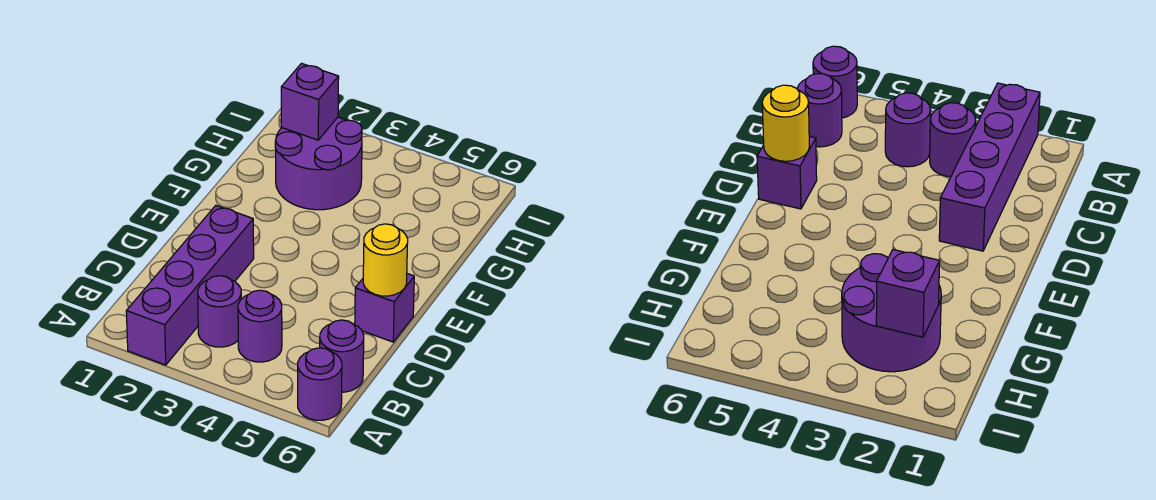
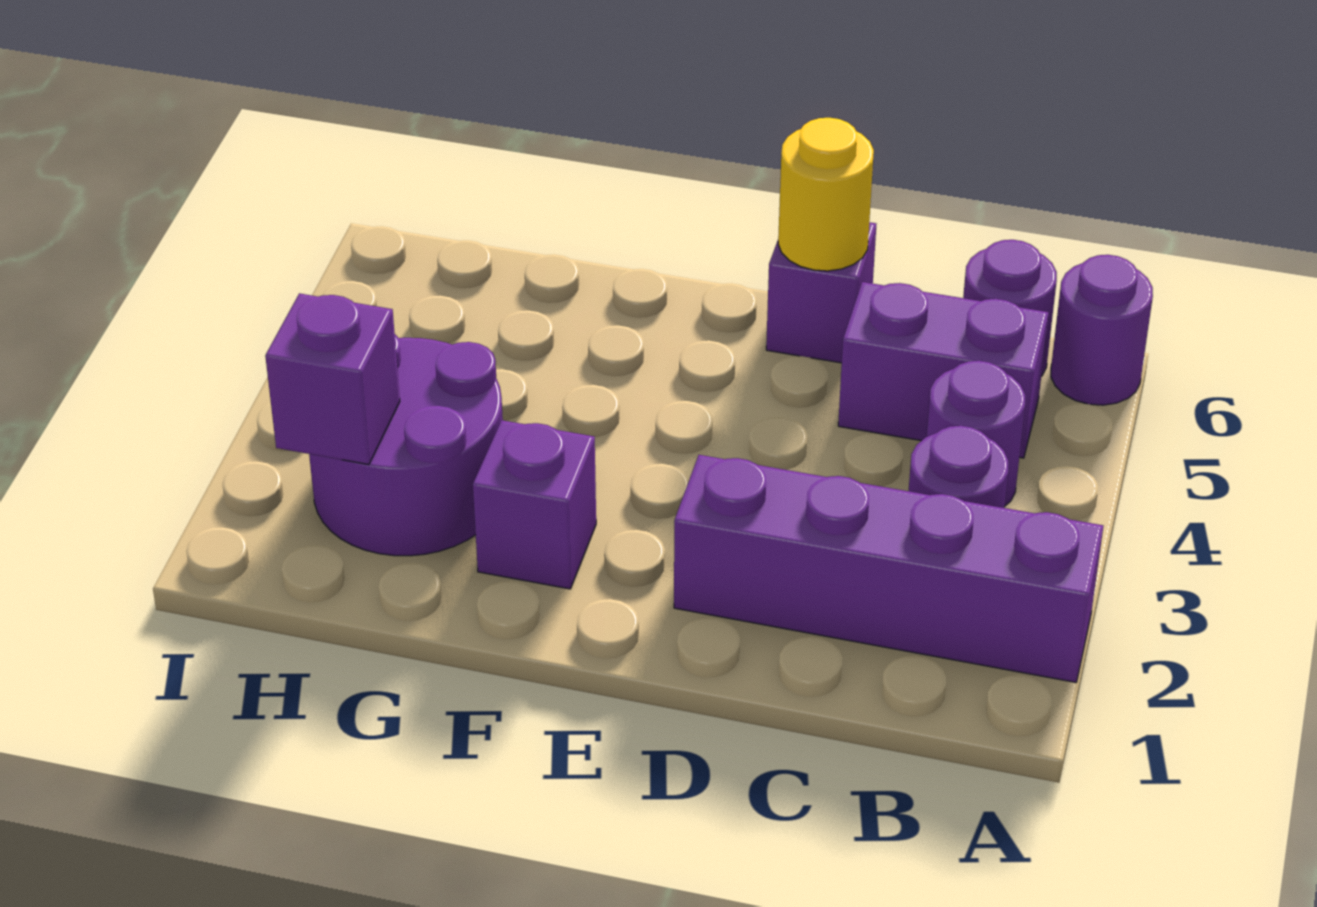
none -> purple 1x2 brick [838,282,1049,458]
none -> purple 1x1 brick [473,420,596,589]

